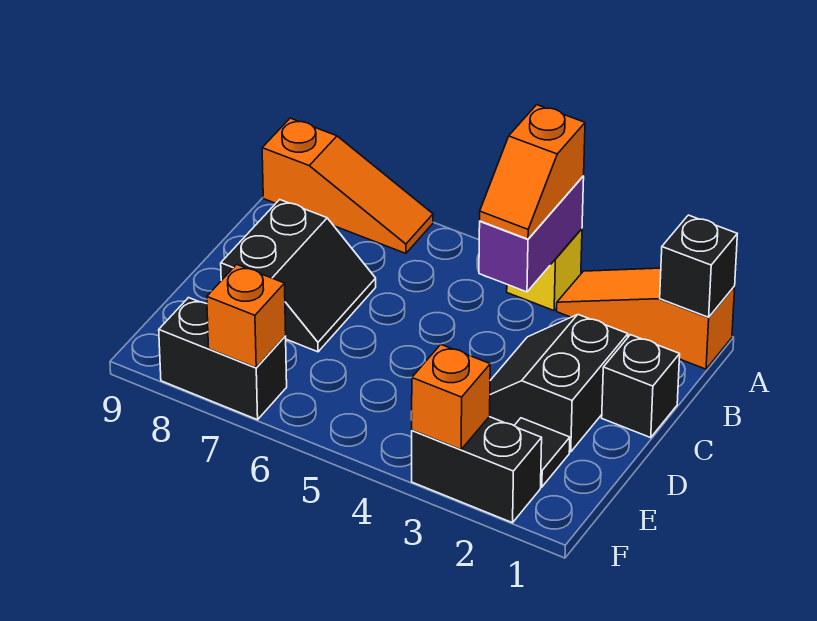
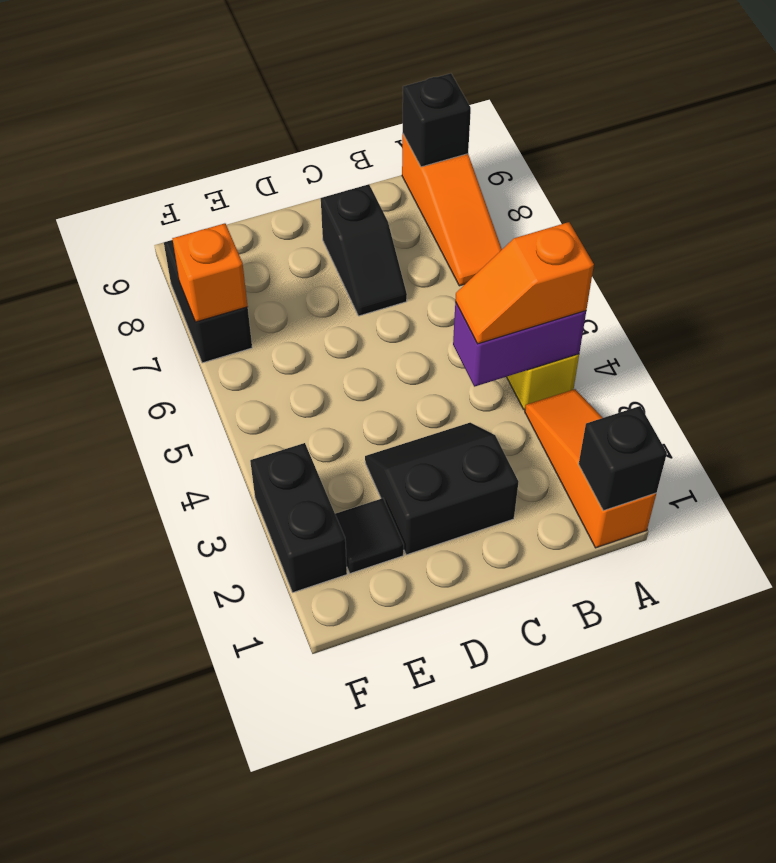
black 1x1 brick [602,335,680,438] -> black 1x1 brick moved to [403,73,471,167]
black 2x2 slope [221,200,376,352] -> black 1x2 slope [321,184,407,316]
orange 1x1 brick [411,345,490,450] -> none

